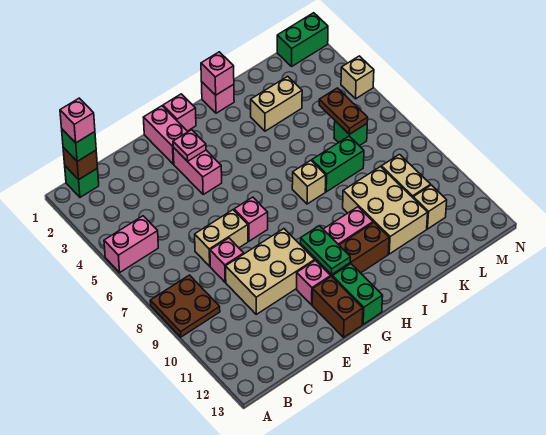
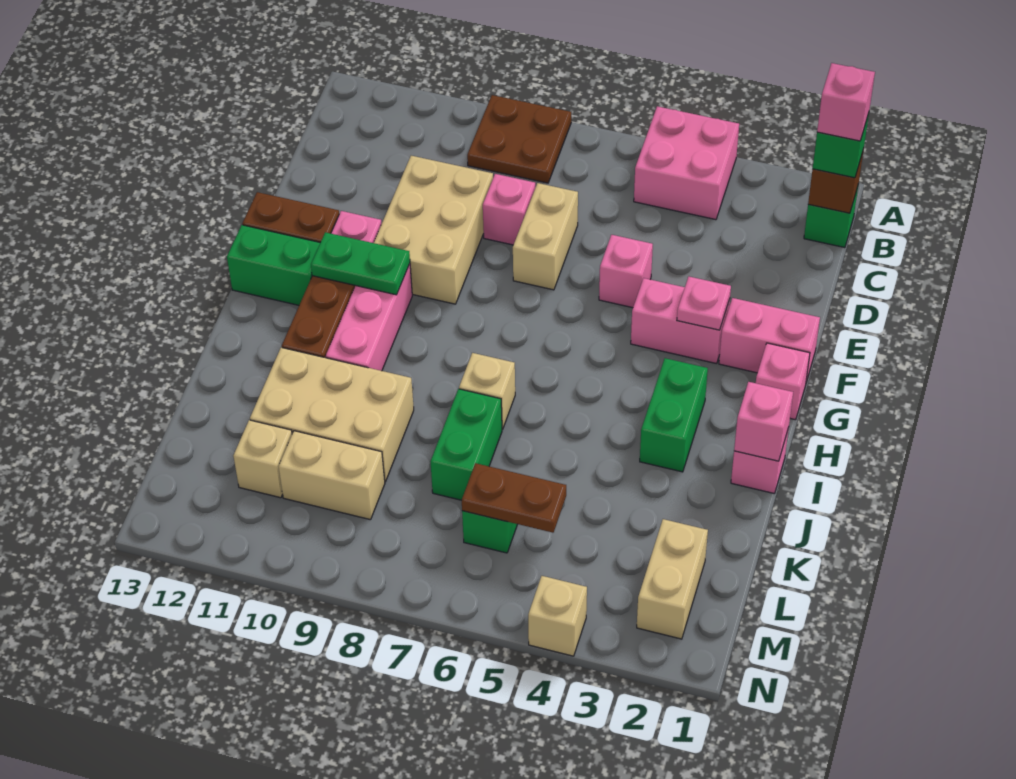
pink 1x2 brick [104,216,158,272] -> pink 2x2 brick [634,106,739,220]
pink 1x1 brick [234,197,268,241] -> pink 1x1 brick moved to [599,235,653,308]
tan 1x2 brick [251,76,302,131] -> tan 1x2 brick moved to [637,519,708,639]
green 1x2 brick [277,13,328,66] -> green 1x2 brick moved to [640,358,708,472]

